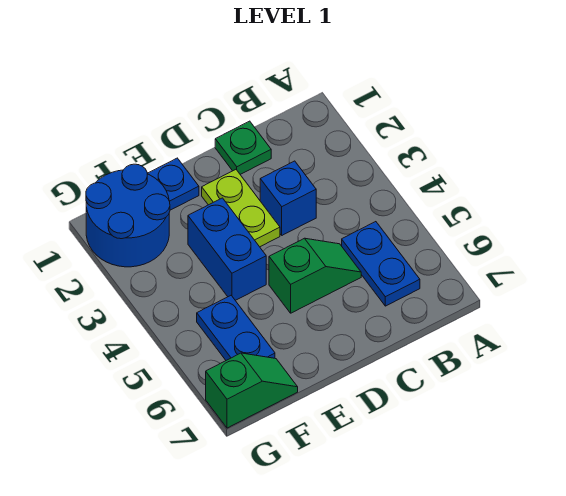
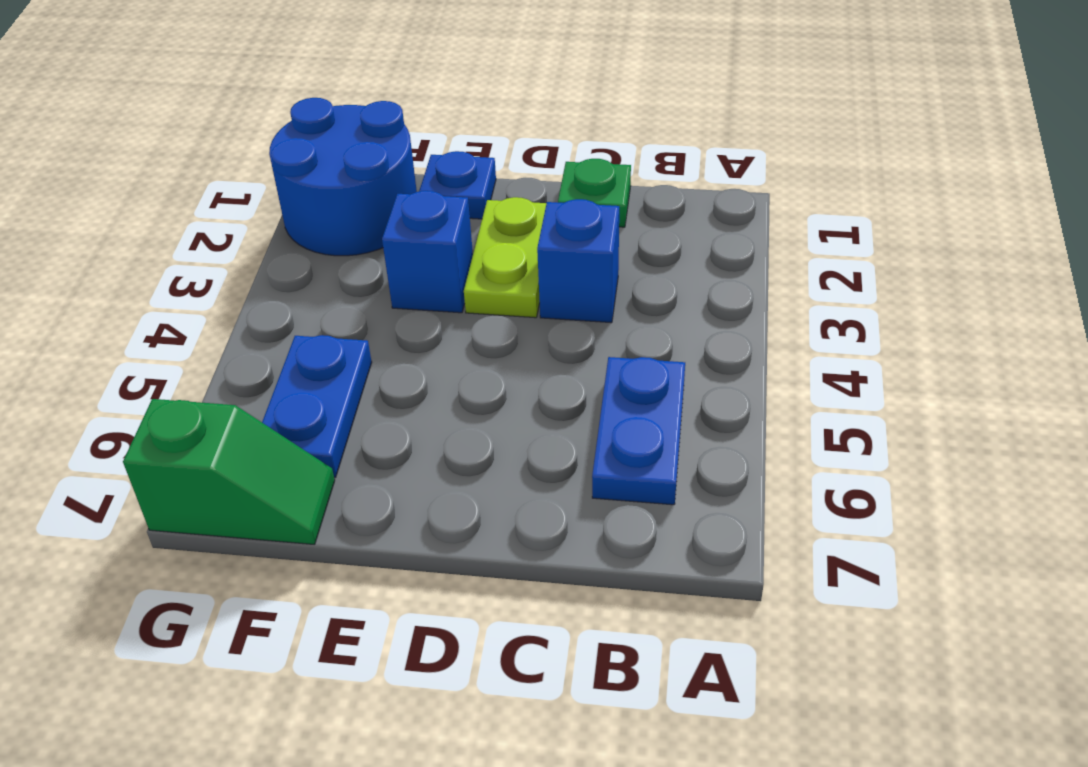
green 1x2 slope [269,238,361,313] -> none
blue 1x2 brick [188,198,266,300] -> blue 1x1 brick [382,191,473,313]

